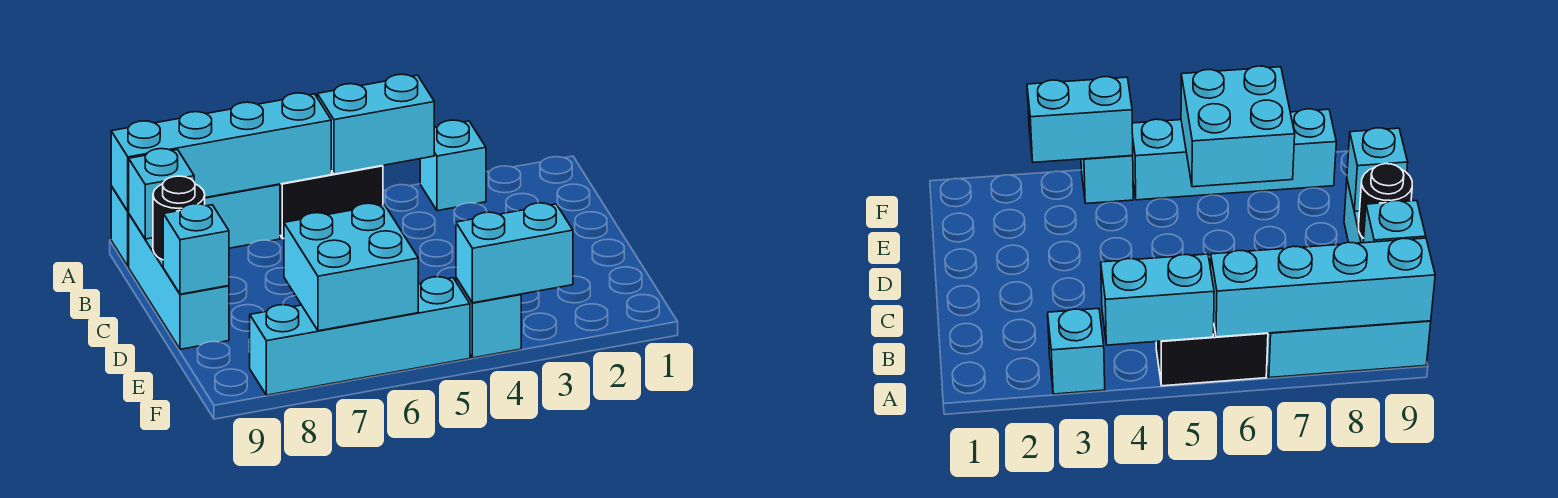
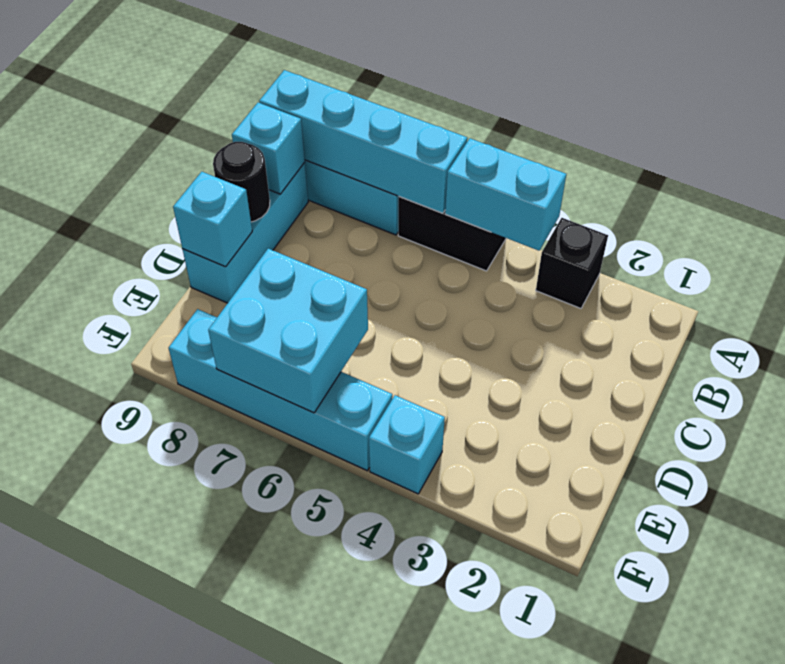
cyan 1x1 brick [420,120,486,211] -> black 1x1 brick [536,218,608,308]
cyan 1x2 brick [456,203,573,303] -> none

